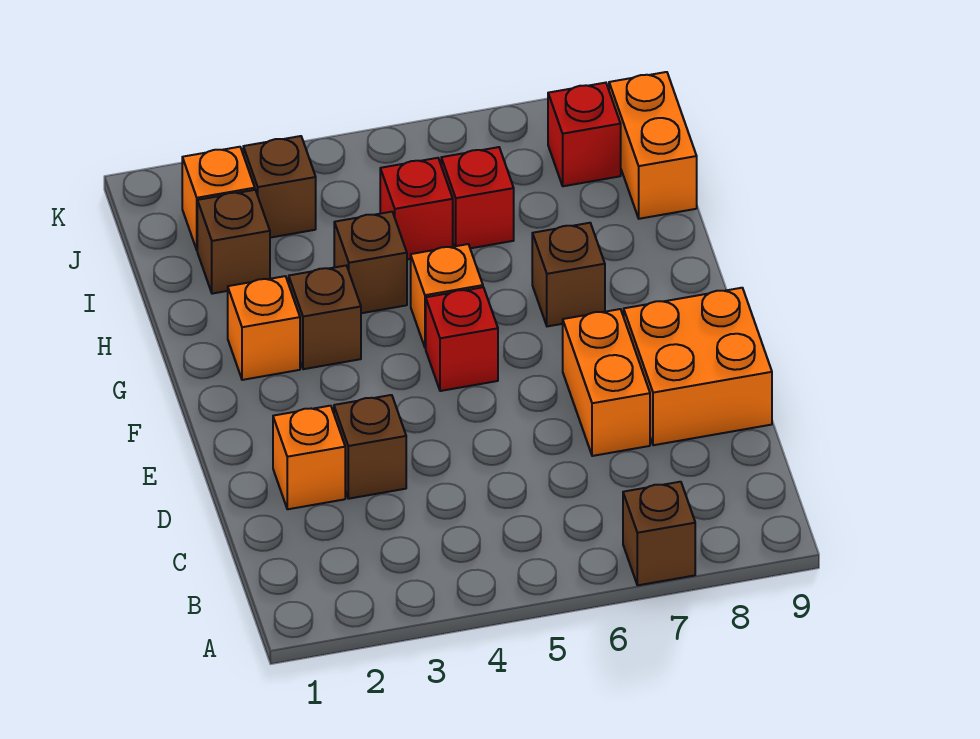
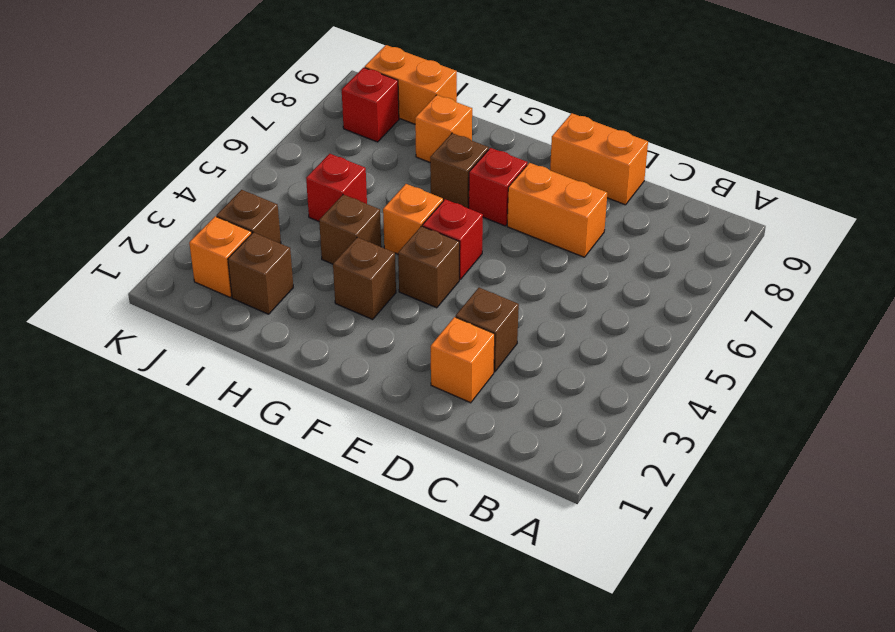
brown 1x1 brick [623,482,695,585] -> brown 1x1 brick moved to [398,226,460,308]
orange 2x2 brick [624,288,772,445] -> orange 1x2 brick [550,113,648,205]
orange 1x1 brick [228,276,300,380] -> orange 1x1 brick moved to [415,95,472,162]
red 1x1 brick [441,147,514,248] -> red 1x1 brick moved to [469,148,528,226]

